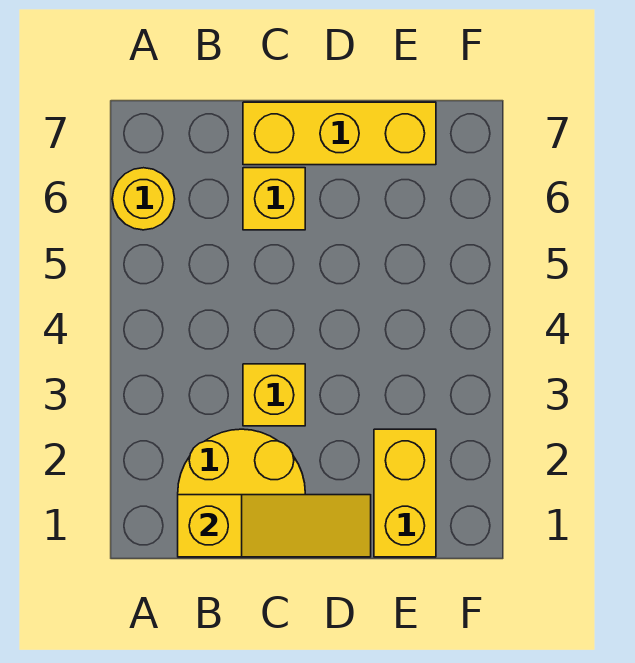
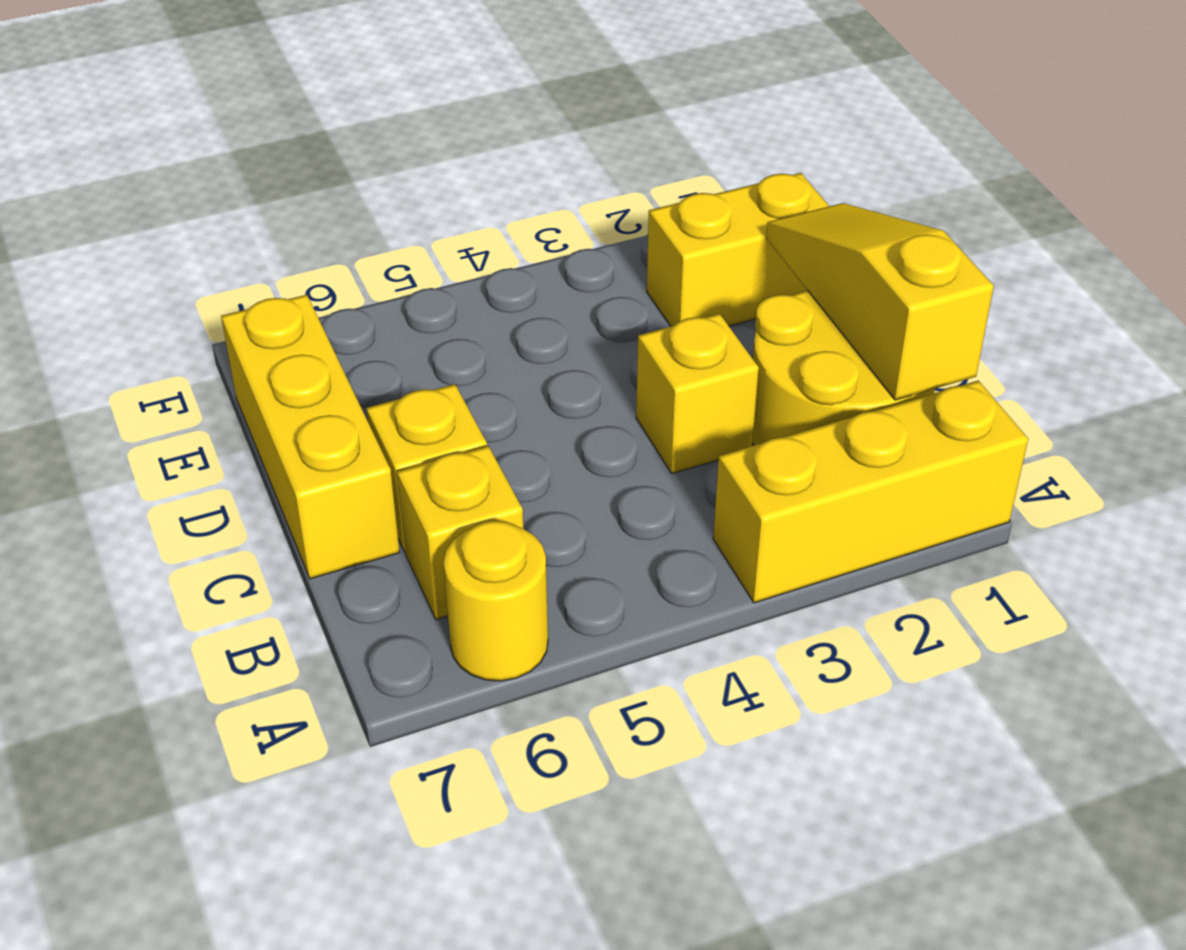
none -> yellow 1x3 brick [713,381,1028,603]
none -> yellow 1x1 brick [397,446,523,619]

